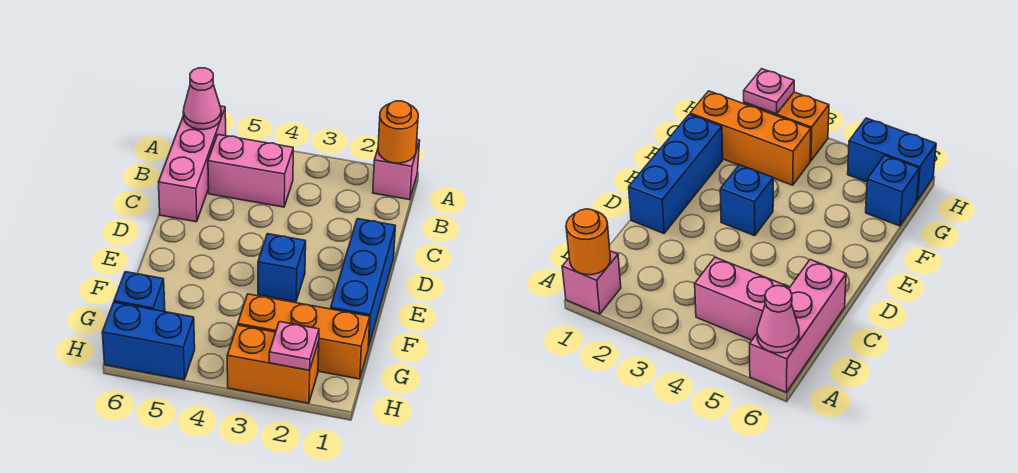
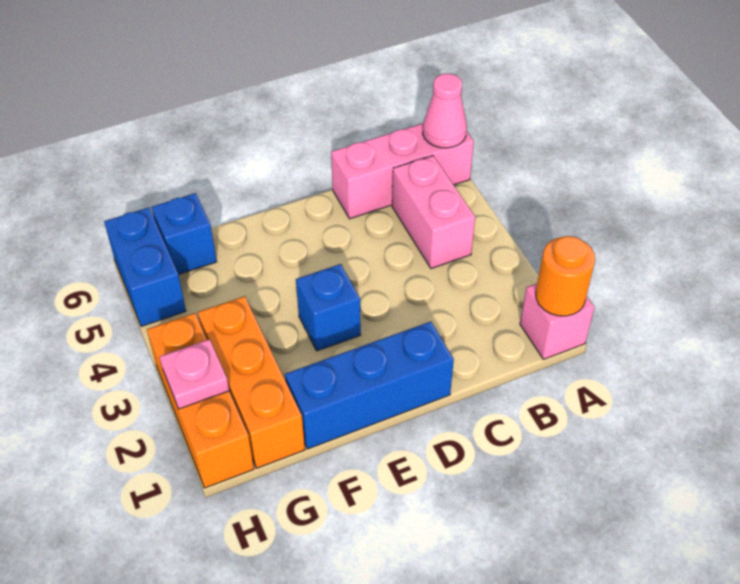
orange 1x2 brick [227,325,319,403] -> orange 1x3 brick [147,313,254,488]

